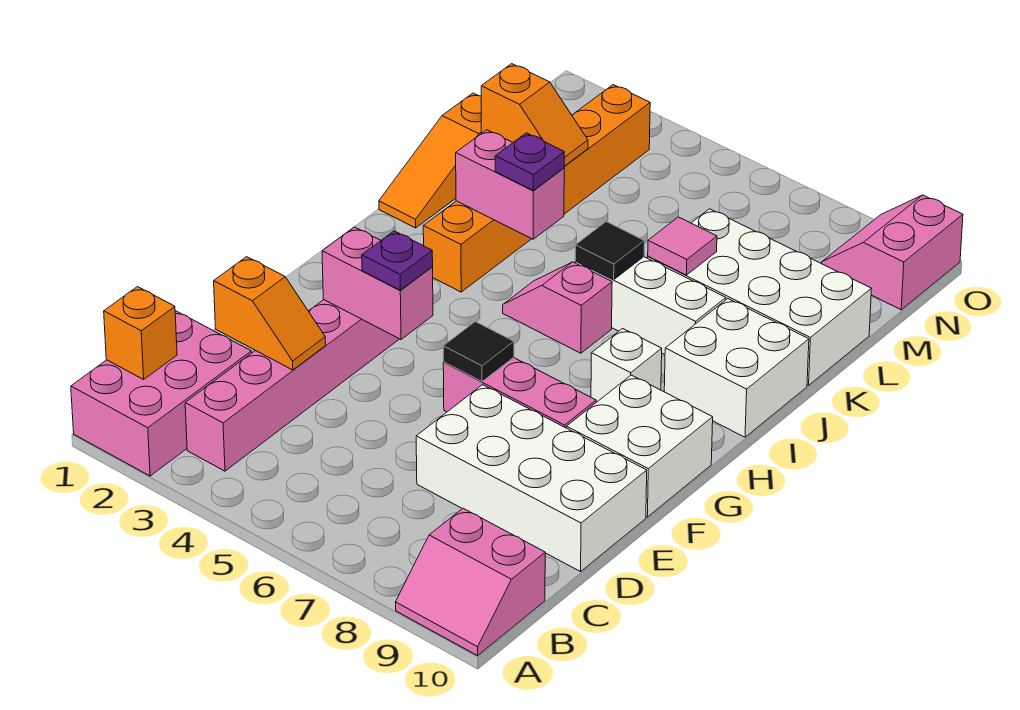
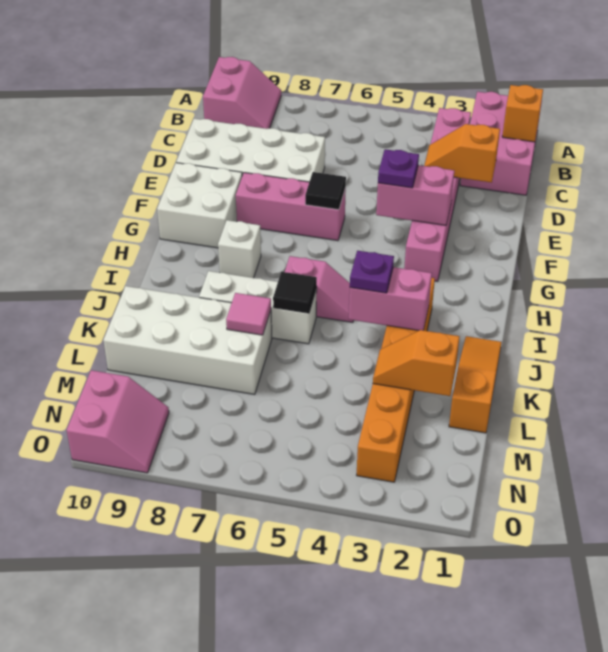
pink 2x2 slope [395,508,545,656] -> pink 2x2 slope turned to [203,57,281,129]
white 2x2 brick [664,299,809,437] -> none

